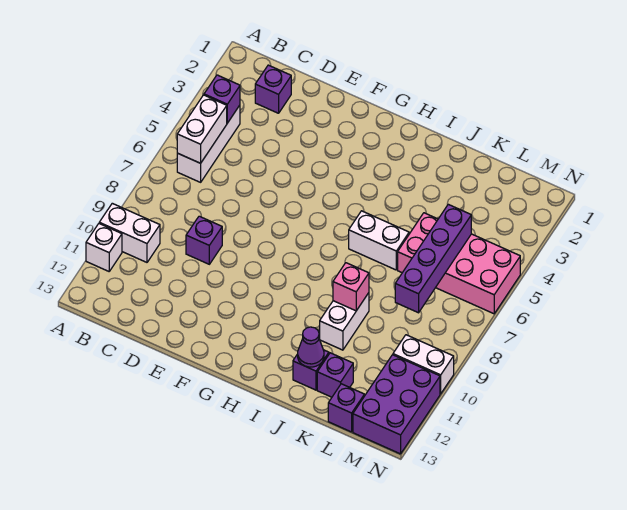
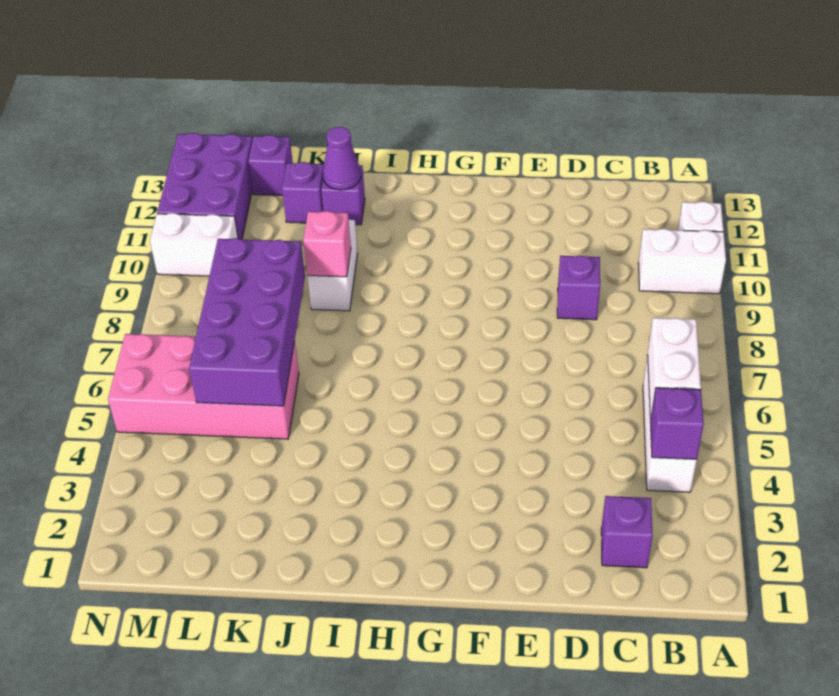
white 1x2 brick [349,211,409,270] -> none
purple 1x4 brick [395,204,471,313] -> purple 2x4 brick [189,238,305,406]

